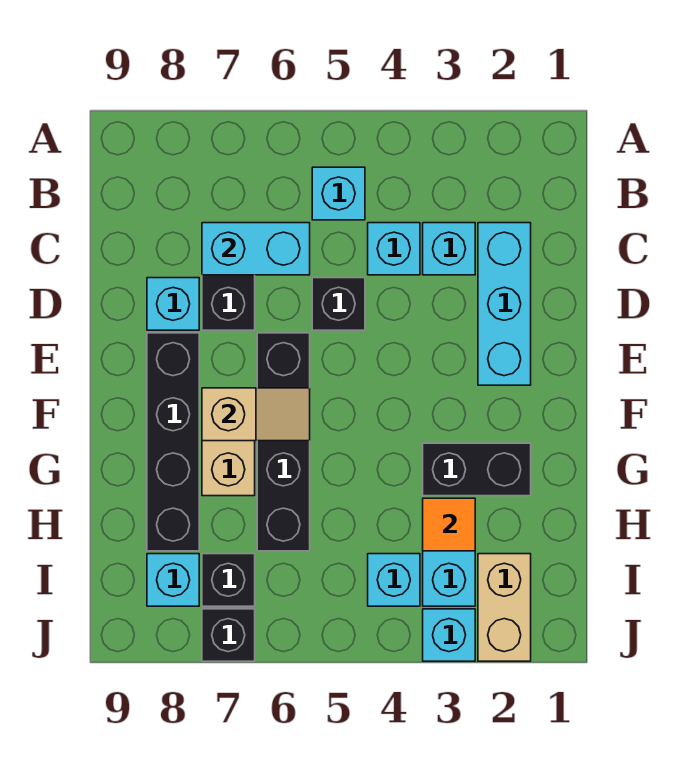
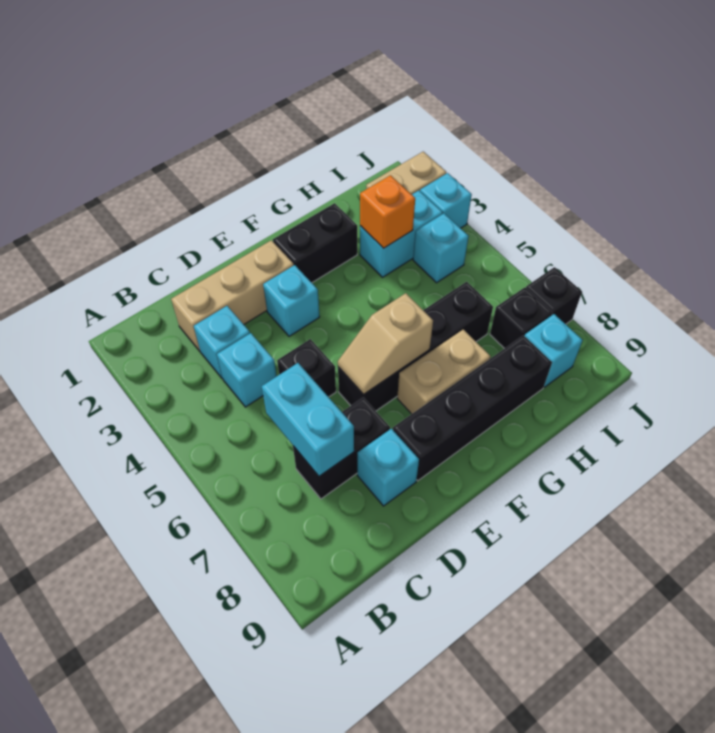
cyan 1x1 brick [312,167,365,220] -> cyan 1x1 brick moved to [263,265,320,336]
cyan 1x3 brick [478,223,531,385] -> tan 1x3 brick [171,240,294,351]
tan 1x2 slope [202,388,310,441] -> tan 1x2 slope turned to [338,293,433,394]
black 1x2 brick [423,443,531,496] -> black 1x2 brick turned to [273,203,357,283]
orange 1x1 tile [423,498,475,551] -> orange 1x1 brick [360,175,415,248]

